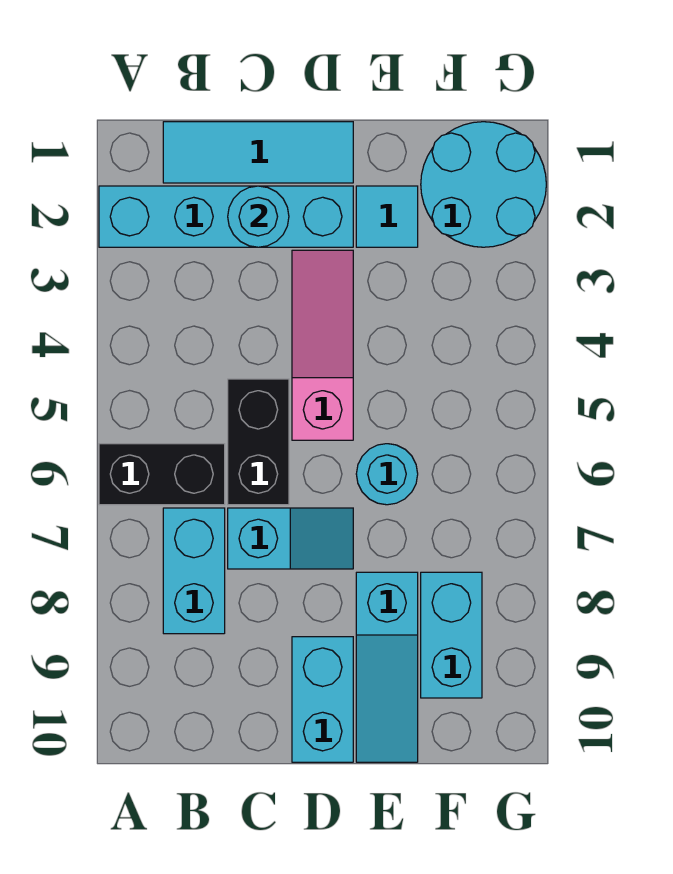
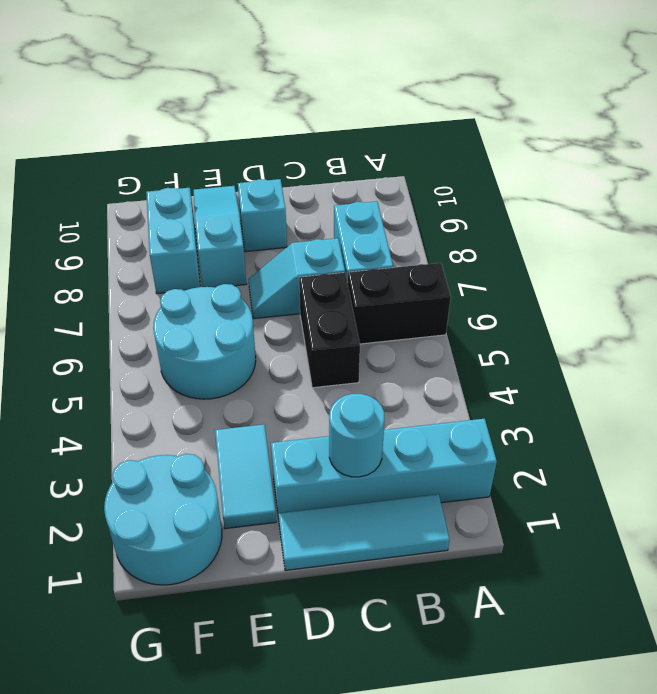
pink 1x3 slope [292,250,353,440] -> none
cyan 1x2 brick [292,637,353,762] -> cyan 1x1 brick [238,179,287,252]
cyan 1x1 tile [356,186,418,247] -> cyan 1x2 tile [215,424,276,529]
cyan 1x1 round brick [356,444,418,505] -> cyan 2x2 round brick [153,284,256,399]

